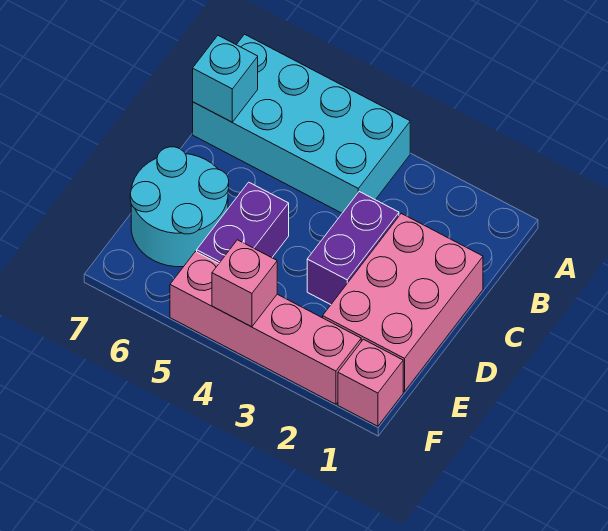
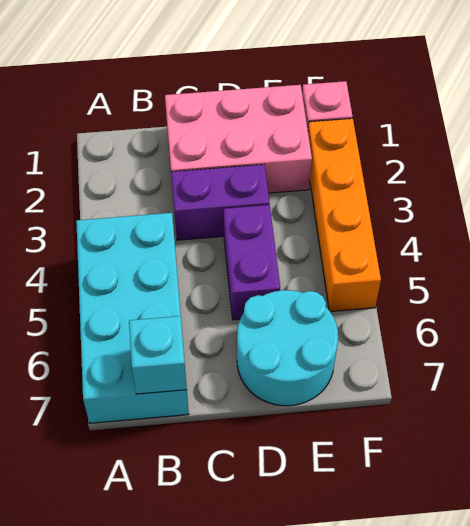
purple 1x2 brick [197,182,289,264] -> purple 1x2 brick turned to [223,205,280,320]
pink 1x4 brick [170,252,361,404] -> orange 1x4 brick [308,118,381,312]
pink 1x1 brick [212,240,277,327] -> none

